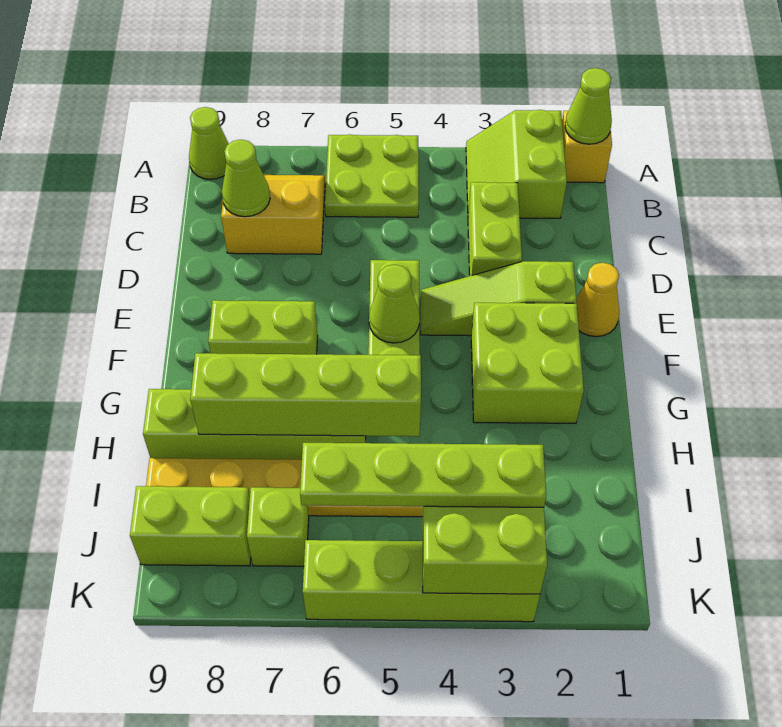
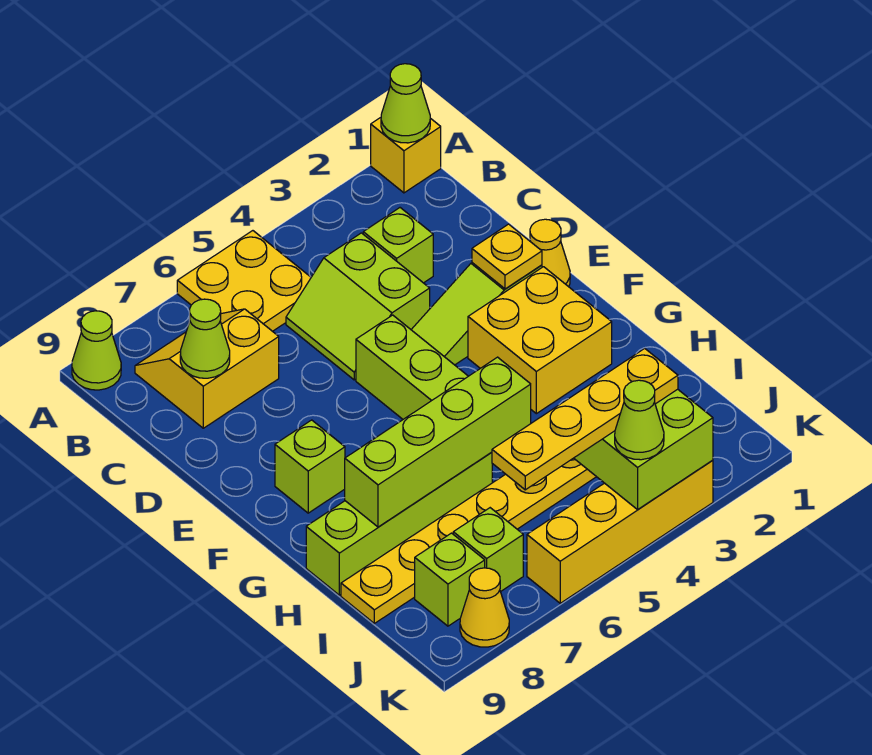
lime 2x2 slope [466,110,567,218] -> lime 2x2 slope moved to [286,233,430,380]
lime 2x2 plate [325,134,419,217] -> yellow 2x2 plate [177,231,311,331]
lime 1x2 brick [468,182,522,276] -> lime 1x1 brick [363,208,433,283]
none -> yellow 1x1 plate [472,224,542,289]
lime 2x2 brick [471,303,584,423] -> yellow 2x2 brick [468,267,612,414]
lime 1x1 cone [369,265,420,343] -> lime 1x1 cone moved to [615,380,664,460]
lime 1x2 brick [208,300,318,354] -> lime 1x1 brick [275,420,345,513]
lime 1x4 plate [300,443,546,507] -> yellow 1x4 plate [492,348,678,490]
lime 1x2 brick [130,486,251,566] -> lime 1x1 brick [415,533,485,626]
lime 1x4 brick [303,540,540,622] -> yellow 1x4 brick [527,460,713,603]
none -> yellow 1x1 cone [460,568,509,647]

